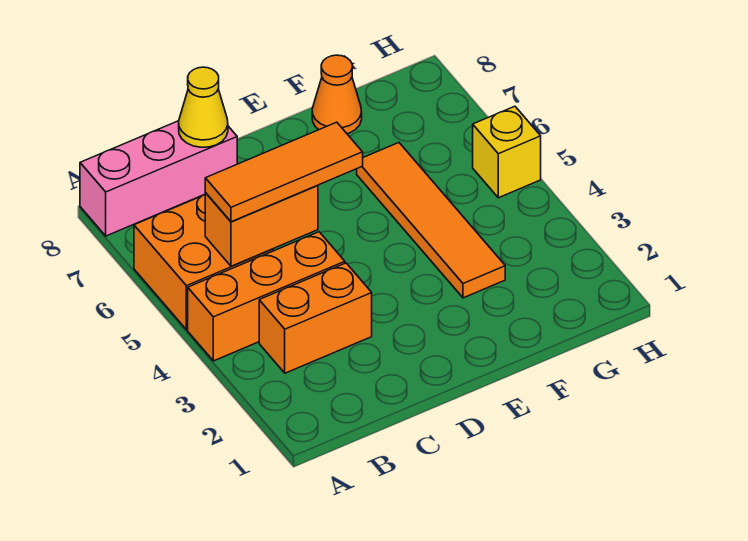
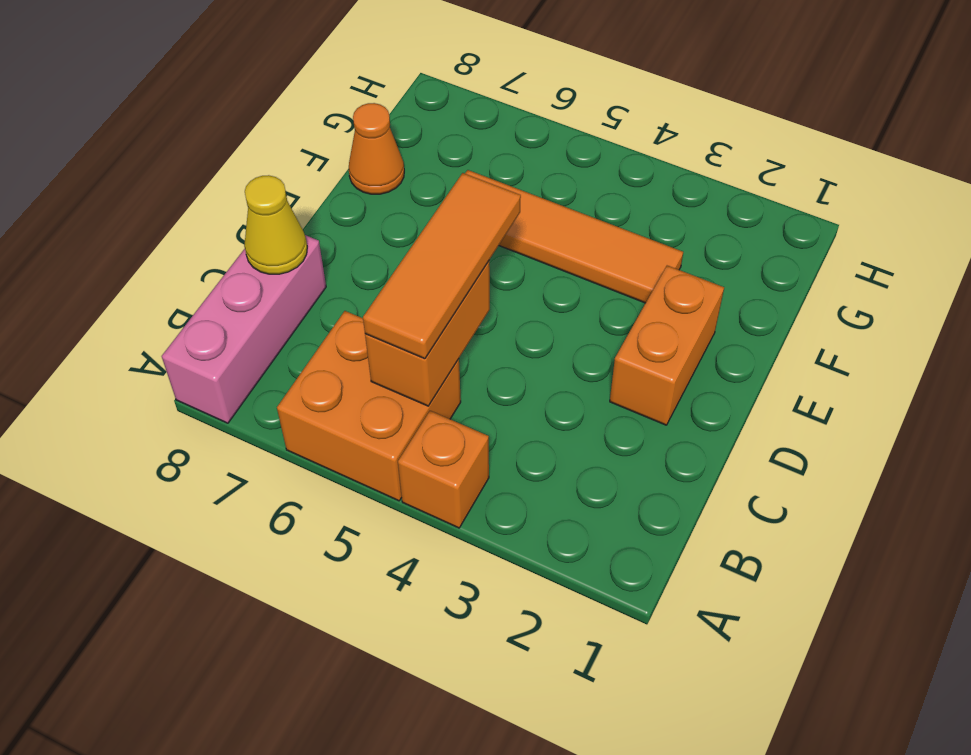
orange 1x3 brick [188,232,345,361] -> orange 1x1 brick [398,411,489,528]
orange 1x2 brick [259,263,372,373] -> orange 1x2 brick moved to [610,266,724,425]
yellow 1x1 brick [473,106,541,198] -> none

